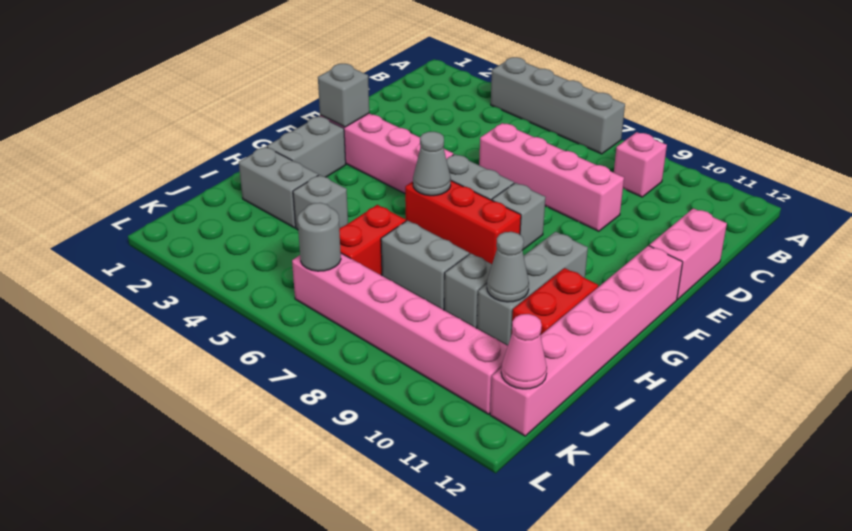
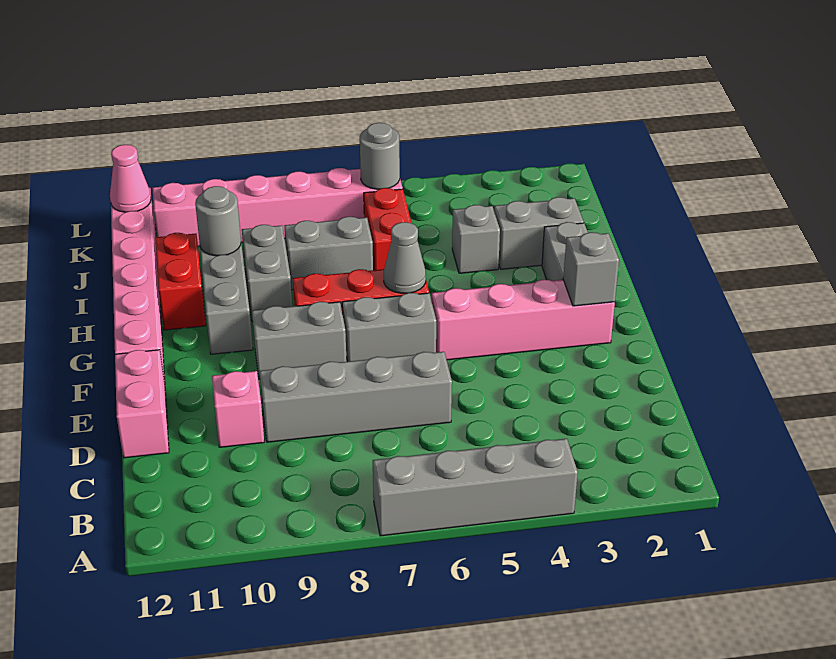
pink 1x1 brick [614,132,667,197] -> pink 1x1 brick moved to [212,371,264,447]
pink 1x4 brick [479,123,624,231] -> grey 1x4 brick [260,352,452,442]
grey 1x1 brick [492,183,546,249] -> grey 1x2 brick [252,302,347,379]
grey 1x1 brick [444,254,492,328] -> grey 1x2 brick [242,225,292,321]
grey 1x1 cone [487,232,529,302] -> grey 1x1 round brick [195,186,241,256]

